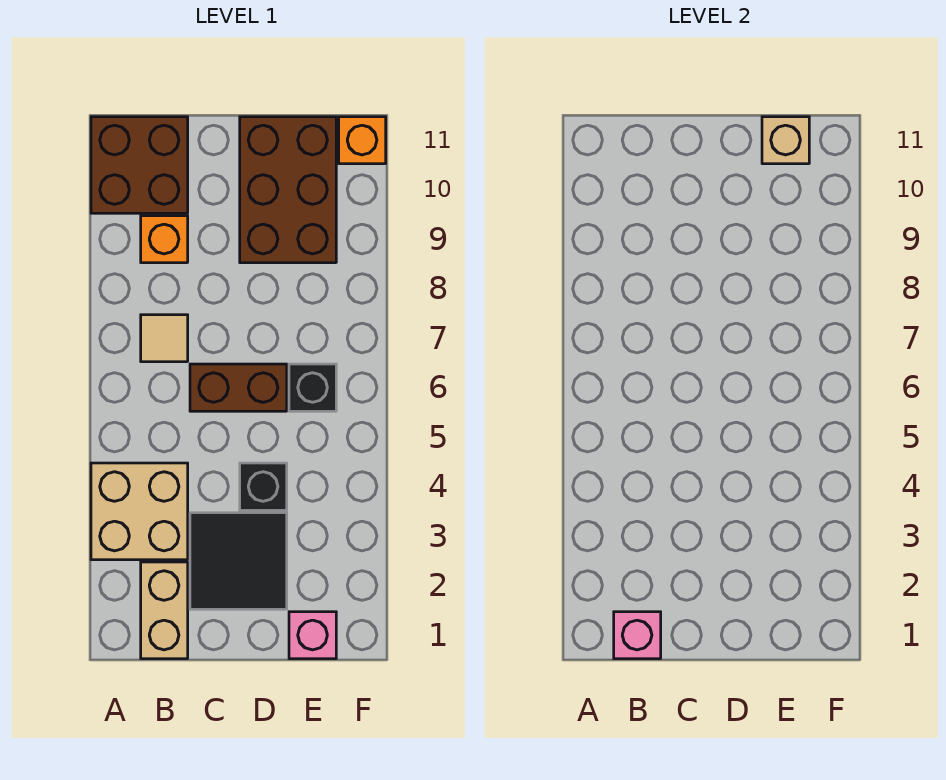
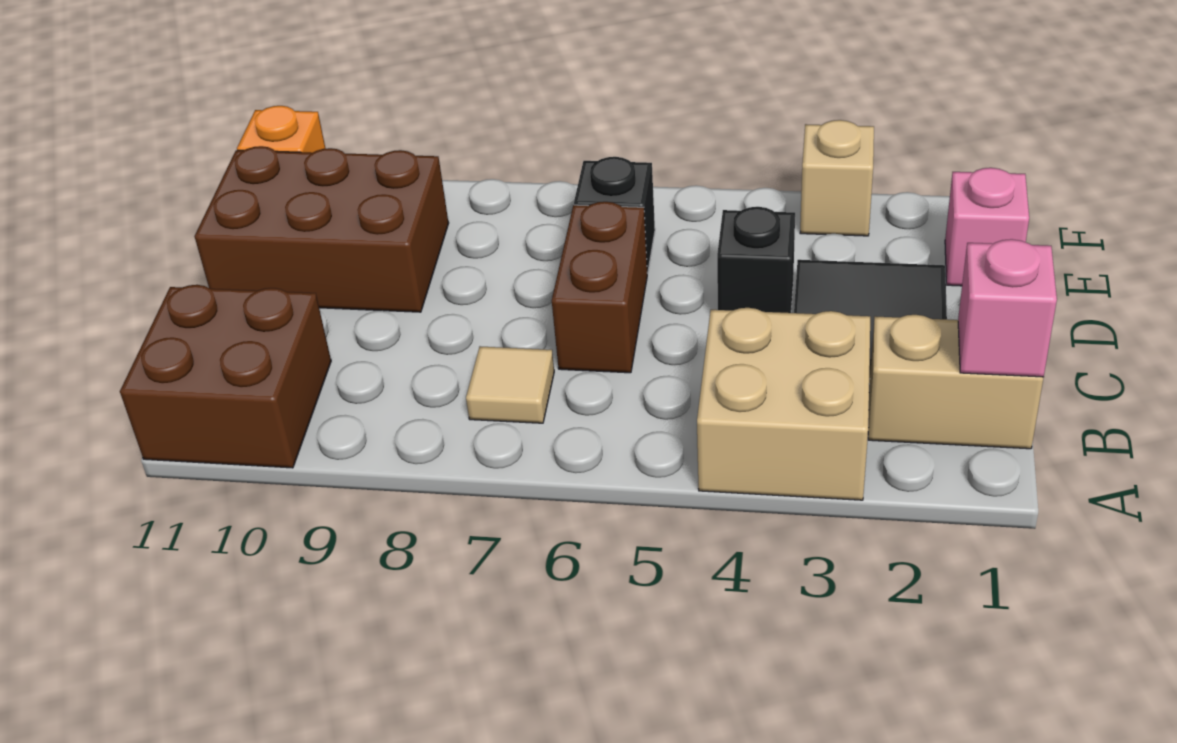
orange 1x1 brick [141,216,188,263] -> none
tan 1x1 brick [762,117,809,164] -> tan 1x1 brick moved to [800,120,874,236]

